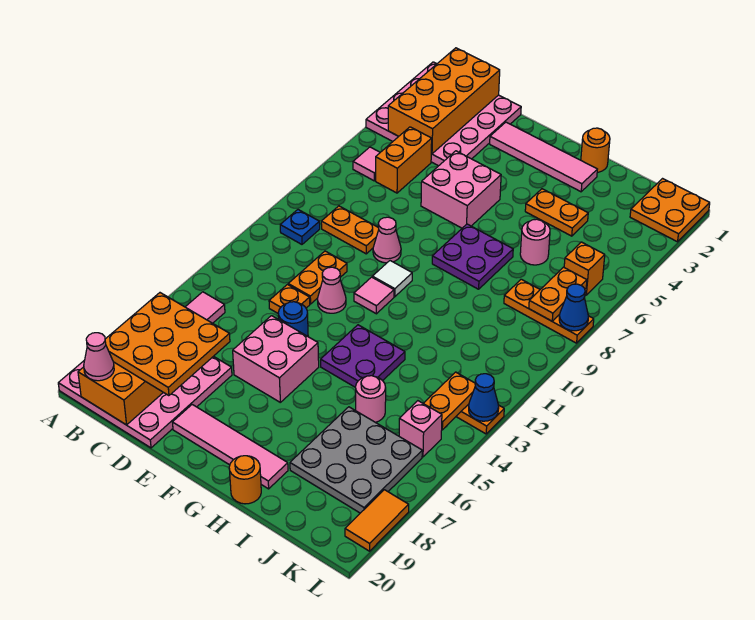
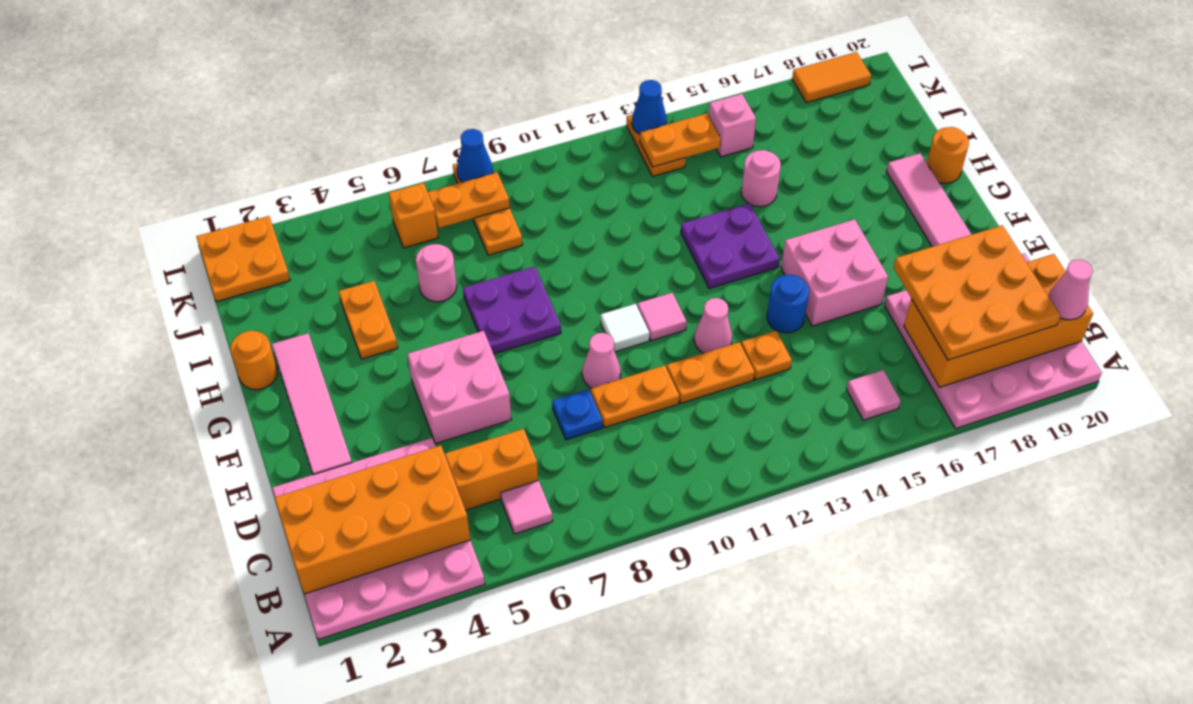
blue 1x1 plate [280,210,320,244] -> blue 1x1 plate moved to [552,389,603,440]
orange 1x2 plate [321,206,379,254] -> orange 1x2 plate turned to [591,365,679,428]
grey 3x3 plate [290,407,422,513] -> none

